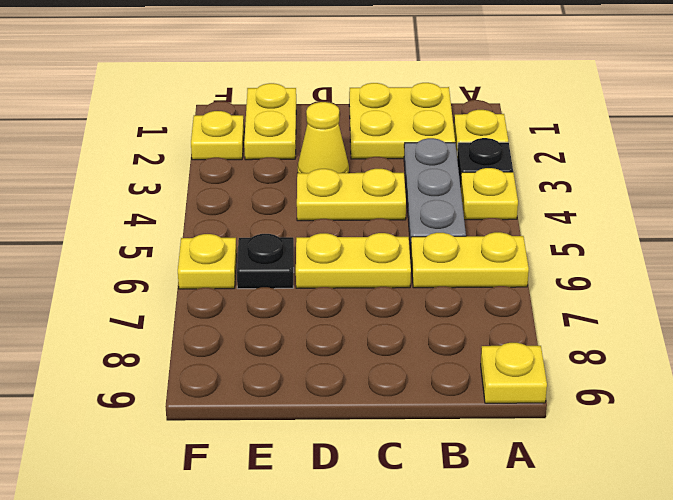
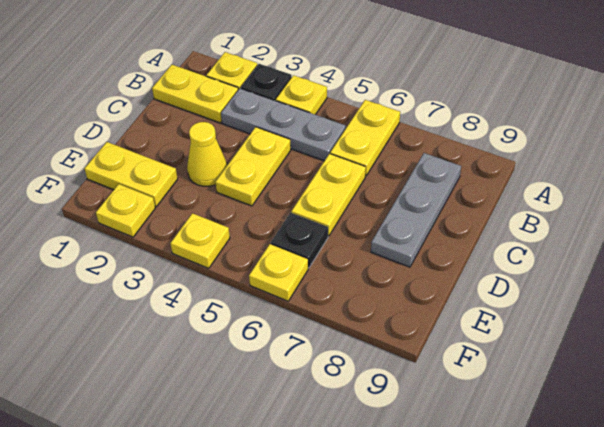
yellow 1x1 plate [481,343,547,403] -> yellow 1x1 plate moved to [170,213,230,268]
yellow 2x2 plate [349,83,455,159] -> yellow 1x2 plate [152,65,238,123]
none -> grey 1x3 plate [371,153,461,267]

